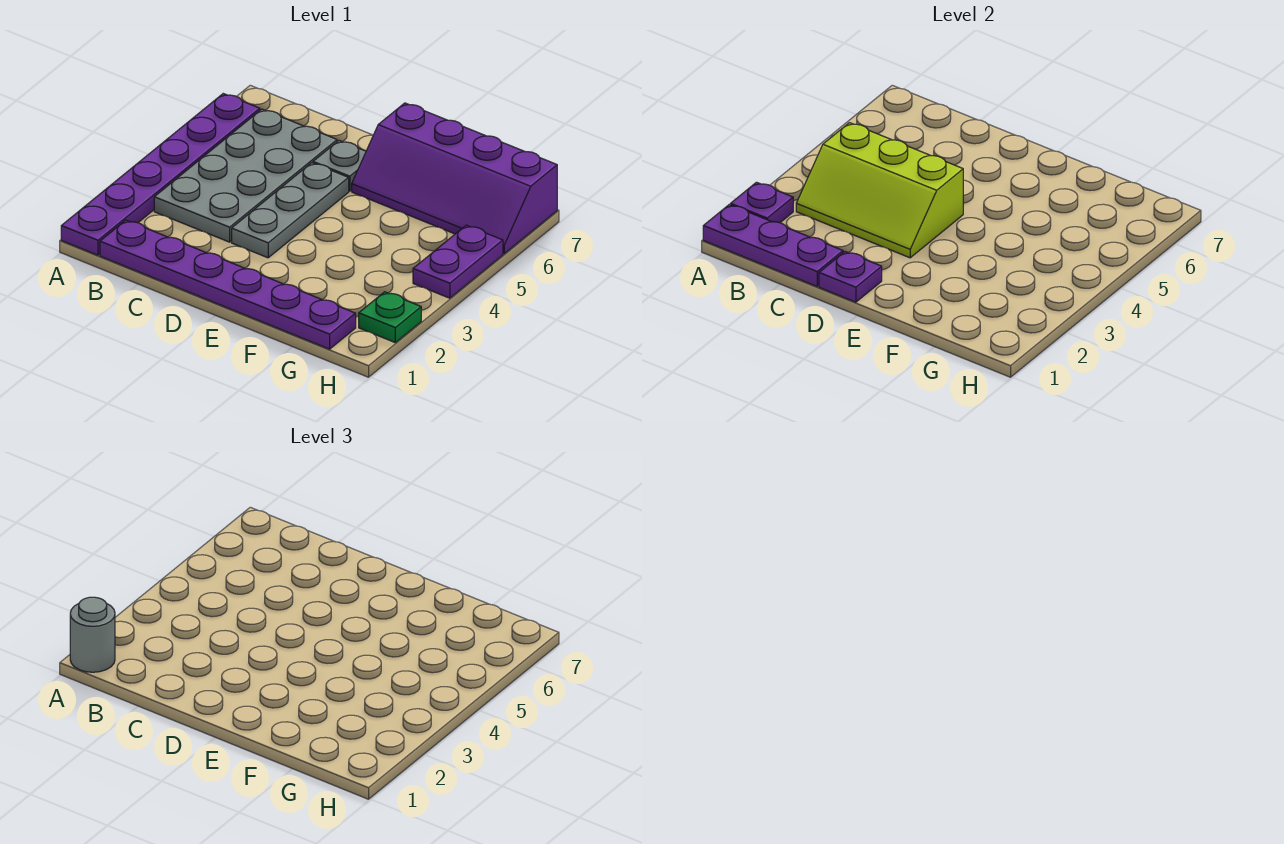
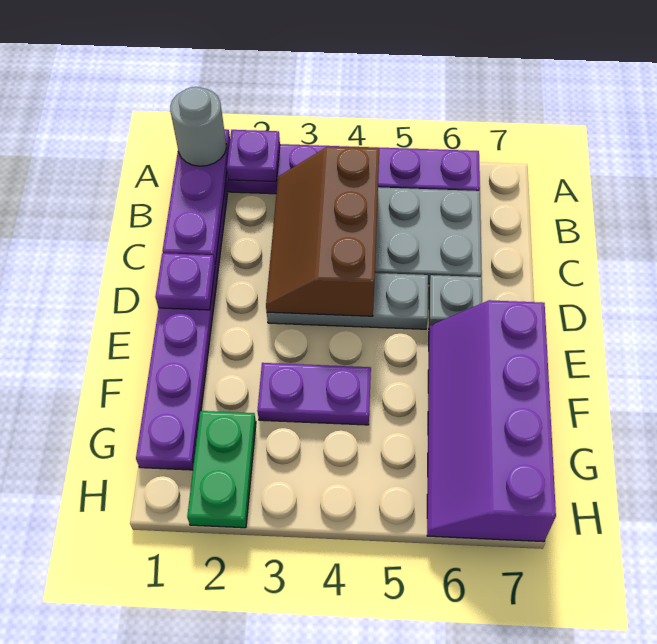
lime 2x3 slope [796,123,963,258] -> brown 2x3 slope [266,147,379,316]
green 1x1 plate [359,292,421,342] -> green 1x2 plate [187,411,256,528]
purple 1x2 plate [413,225,503,298] -> purple 1x2 plate moved to [257,363,371,425]

